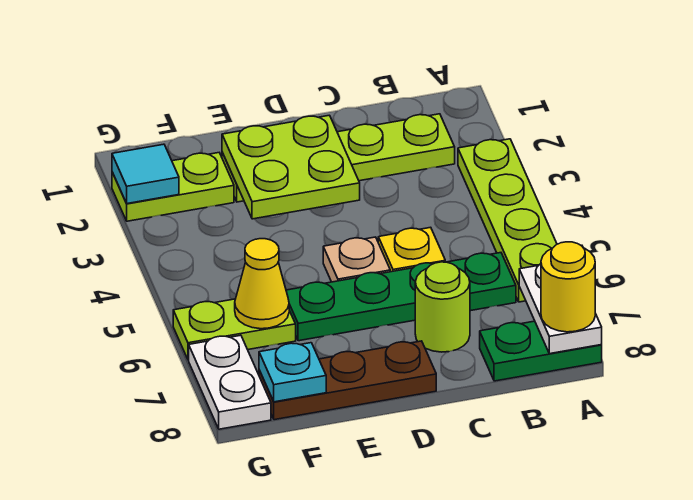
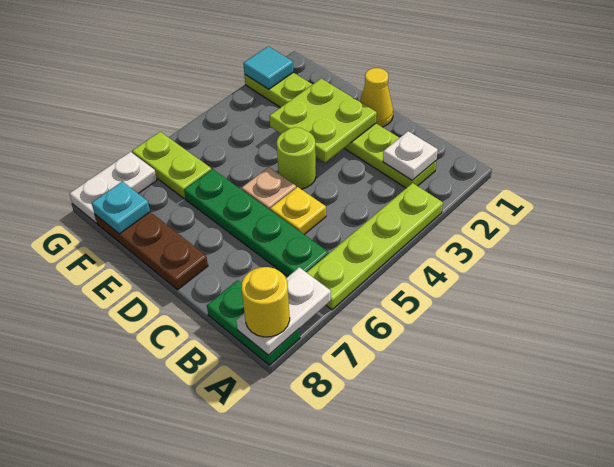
none -> white 1x1 plate [383,131,438,180]
lime 1x1 round brick [415,262,470,352] -> lime 1x1 round brick moved to [277,127,316,189]
yellow 1x1 cone [235,239,289,329] -> yellow 1x1 cone moved to [360,68,393,127]

